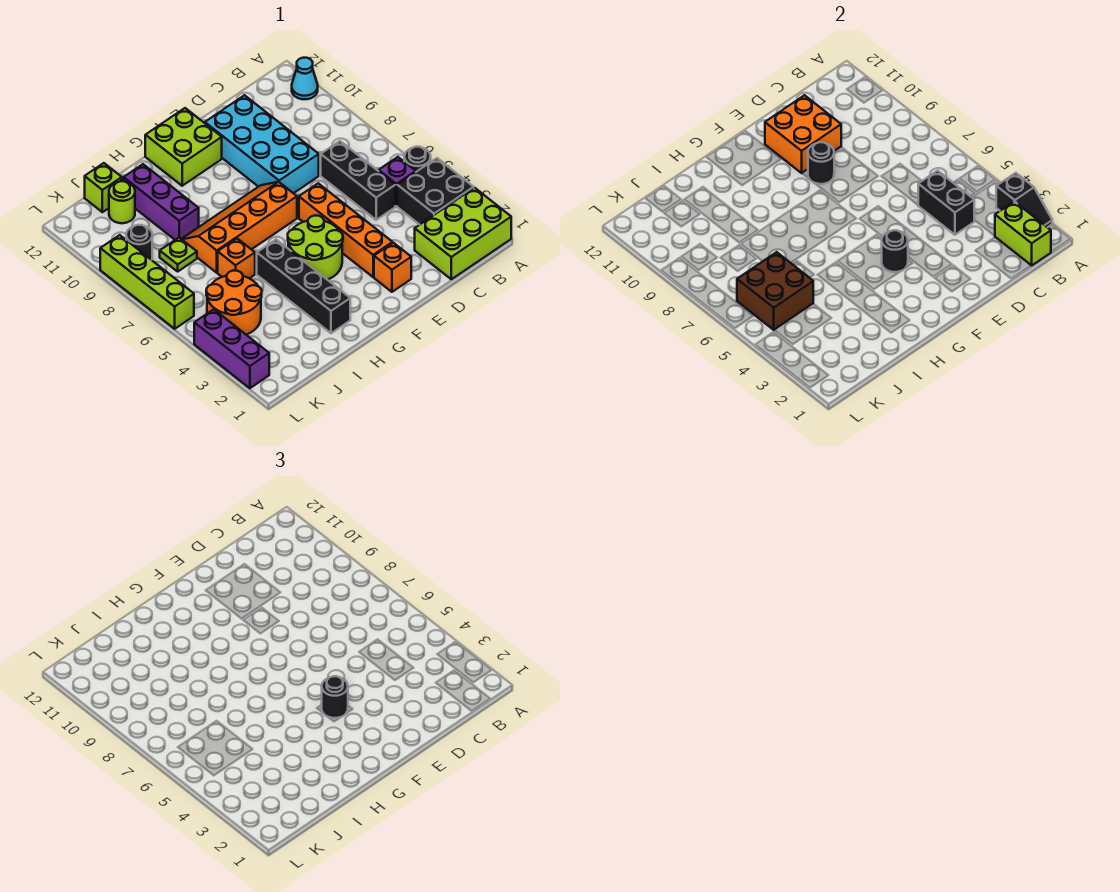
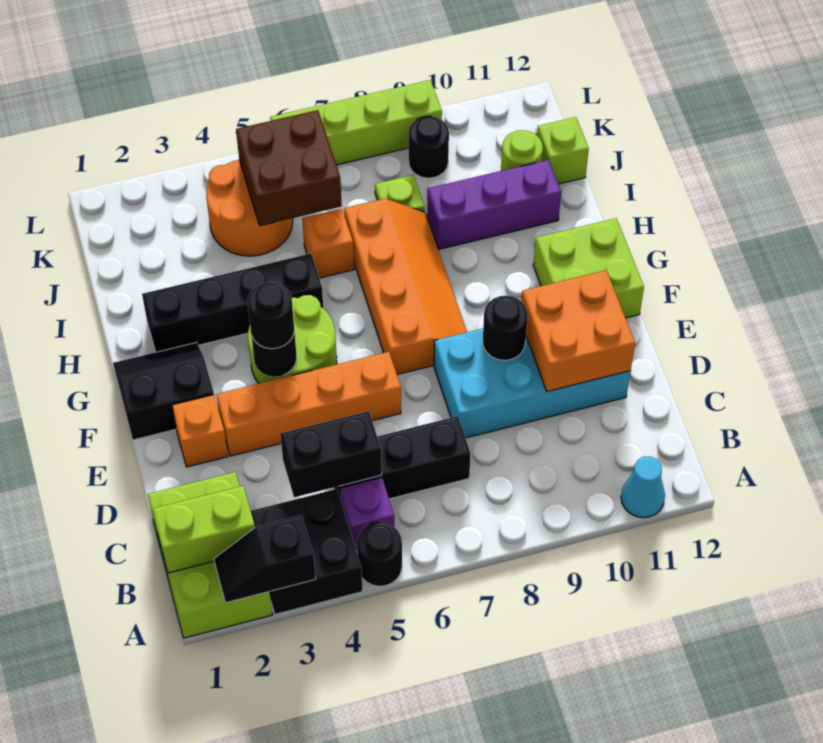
none -> black 2x2 slope [113,343,214,440]
purple 1x3 brick [194,309,269,388] -> none

